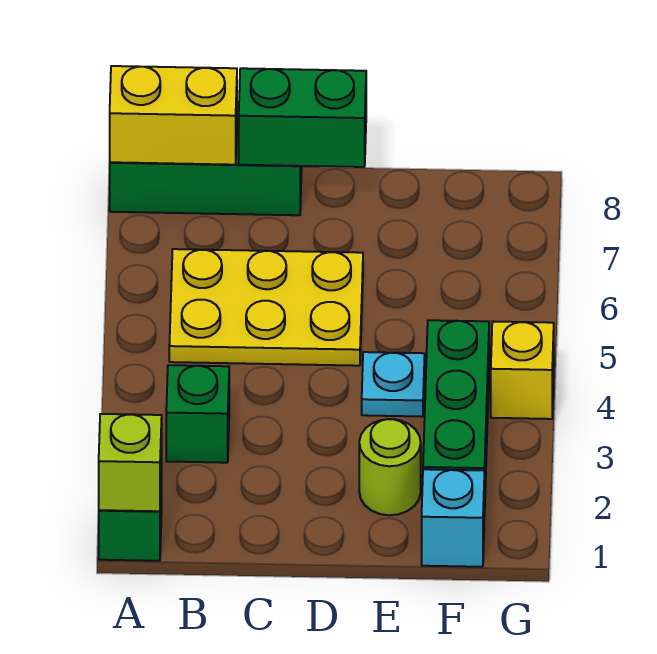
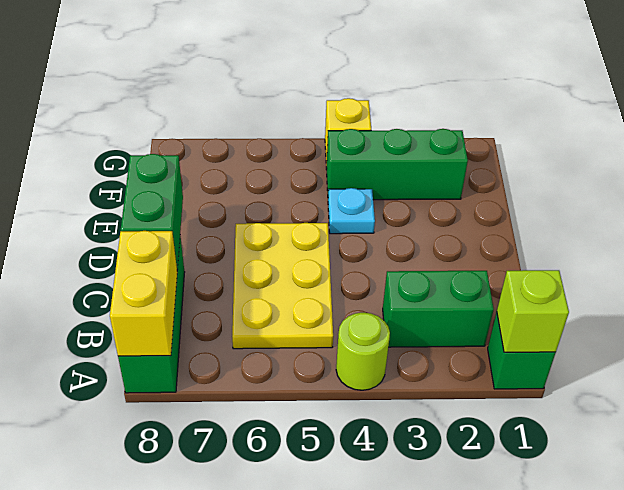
green 1x1 brick [166,365,229,463] -> green 1x2 brick [383,271,494,347]
lime 1x1 round brick [359,419,421,515] -> lime 1x1 round brick moved to [336,313,390,390]
cyan 1x1 brick [422,469,484,567] -> none

